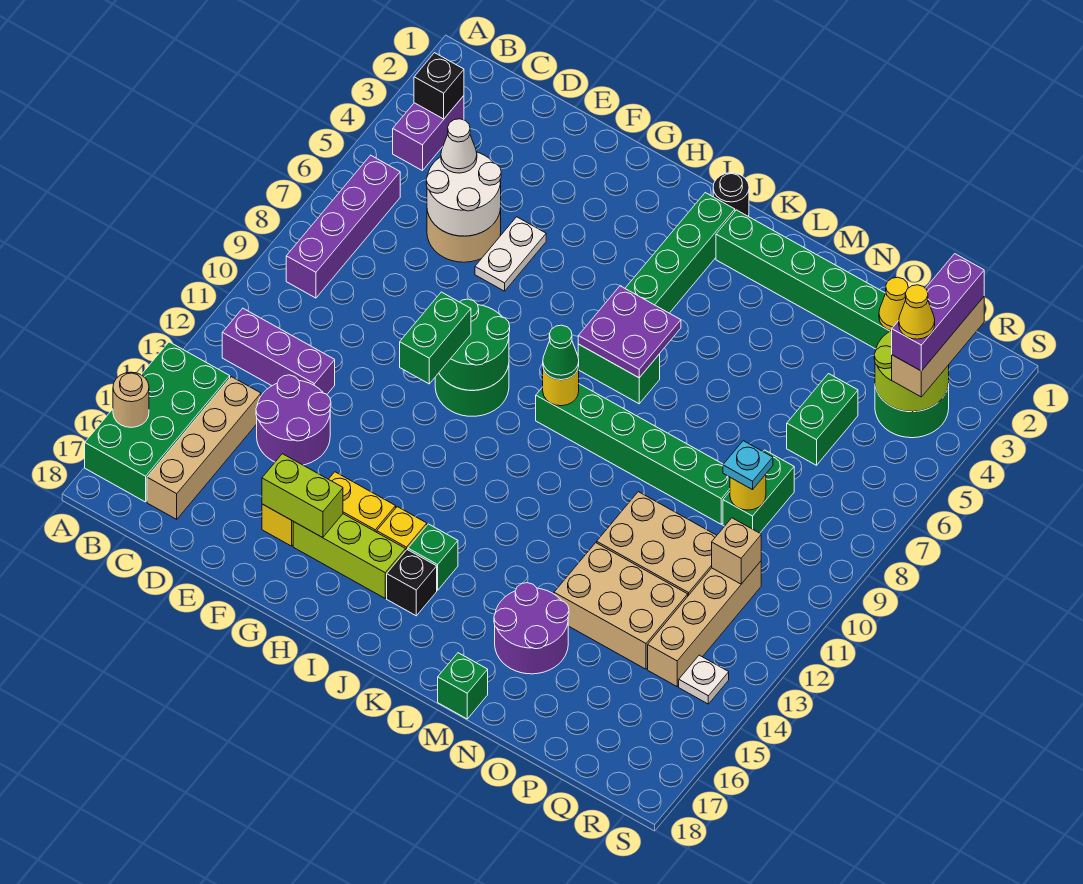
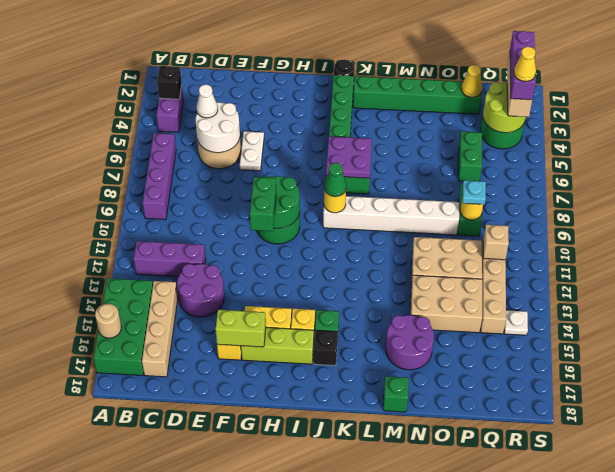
green 1x6 brick [536,384,730,524] -> white 1x6 brick [323,196,459,235]

